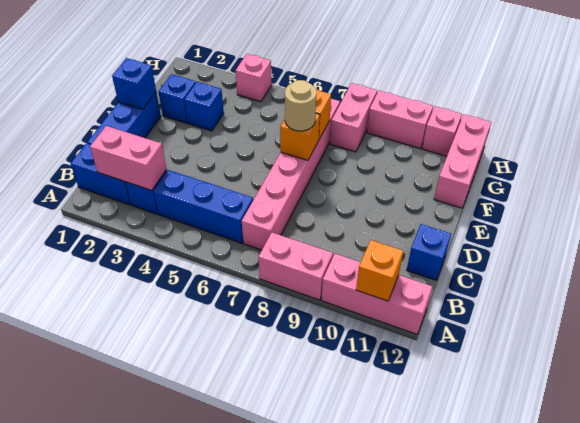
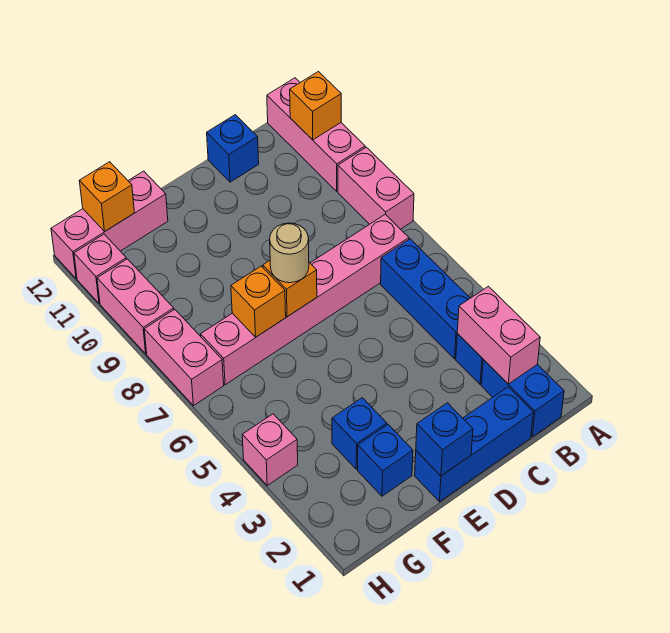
pink 1x2 brick [330,83,377,152] -> pink 1x2 brick turned to [144,309,224,406]
none -> orange 1x1 brick [79,162,135,231]

